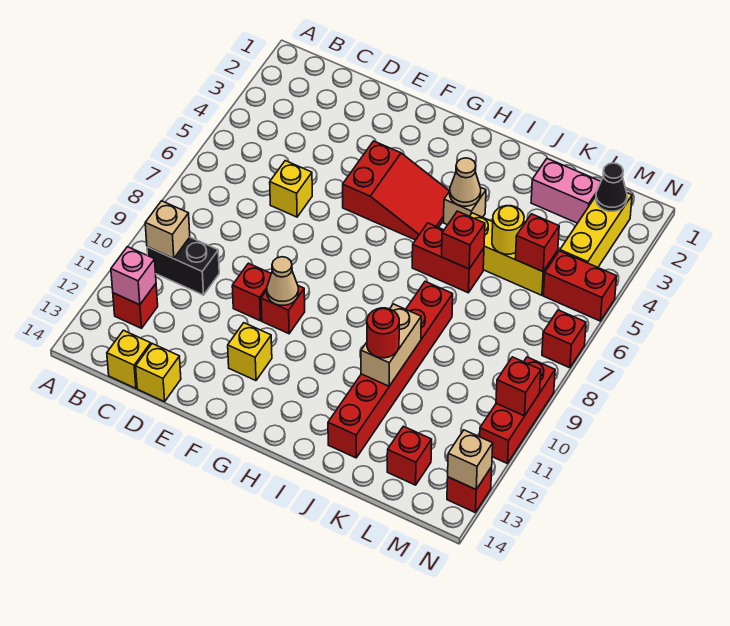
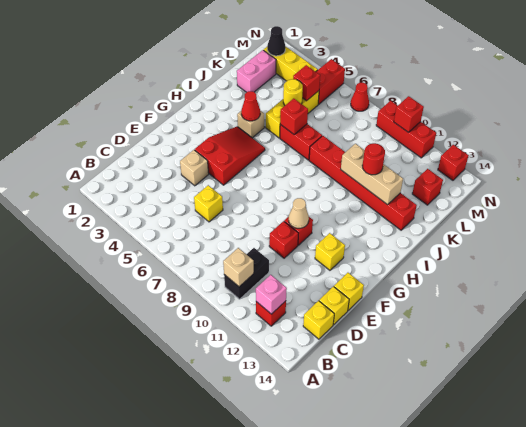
none -> yellow 1x1 brick [334,273,364,310]
tan 1x1 cone [450,158,481,206] -> red 1x1 cone [241,91,260,121]
red 1x2 brick [412,223,484,293] -> red 1x2 brick turned to [280,124,322,160]
tan 1x2 brick [361,304,421,386] -> tan 1x3 brick [341,144,403,205]
red 1x1 brick [542,310,586,368] -> red 1x1 cone [351,83,369,111]
tan 1x1 brick [448,430,493,489] -> tan 1x1 brick moved to [180,150,209,186]

